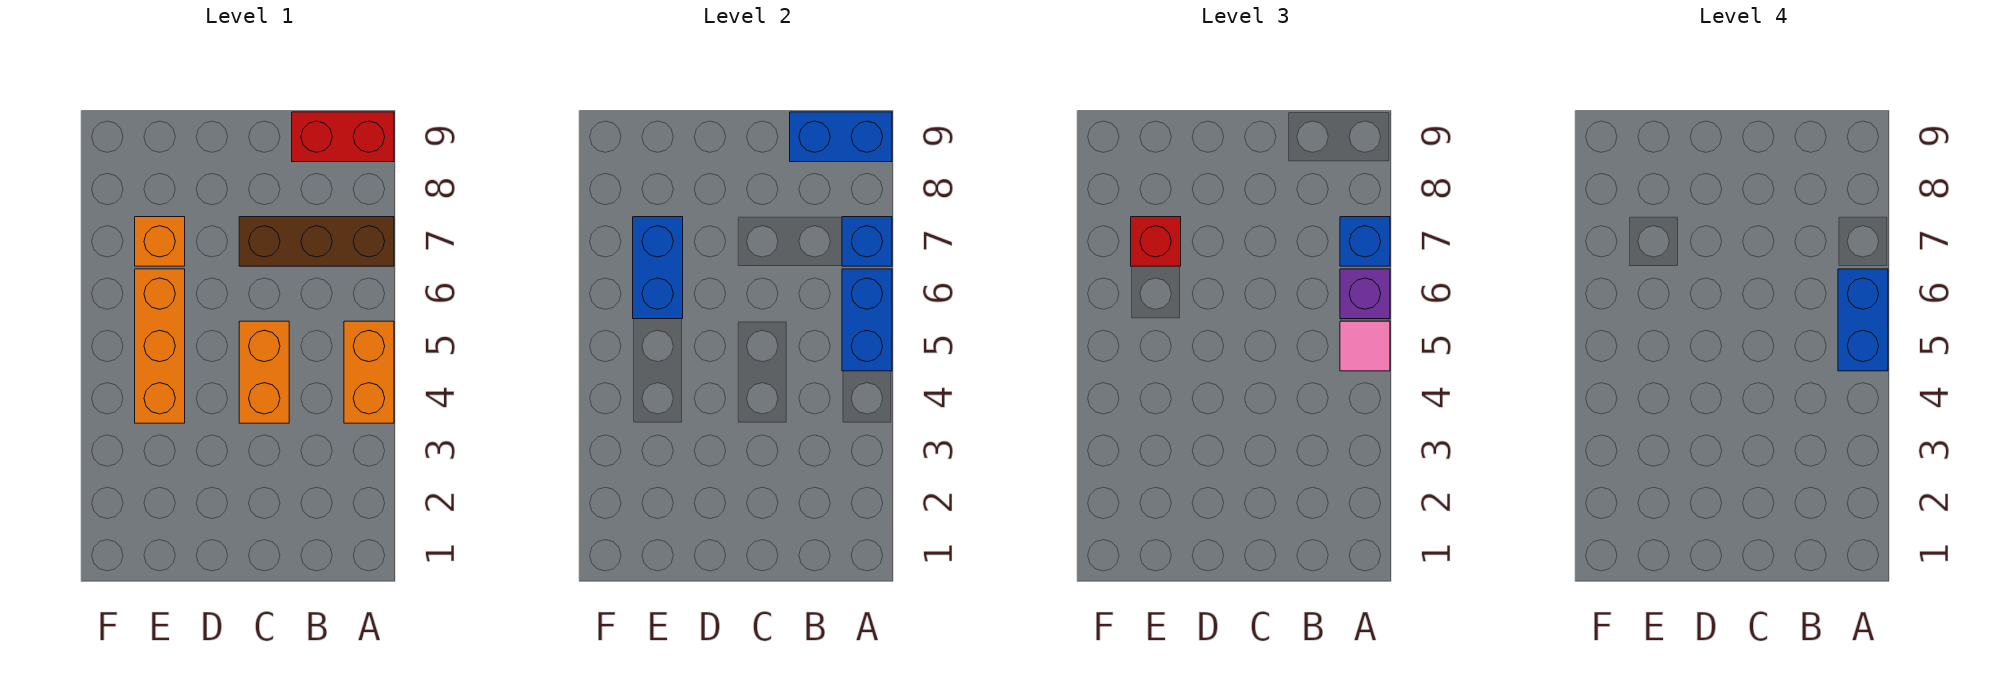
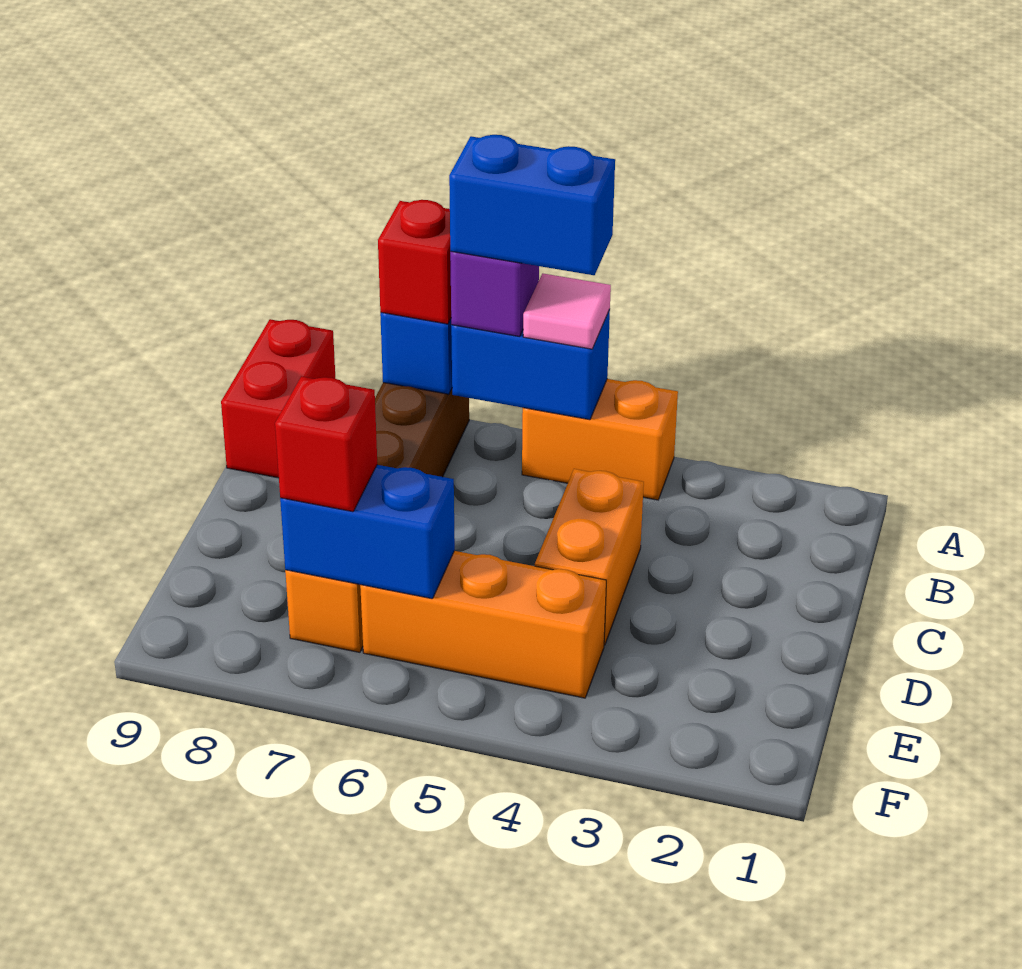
blue 1x1 brick [1340,217,1390,266] -> red 1x1 brick [378,200,451,324]
blue 1x2 brick [790,112,892,162] -> none
orange 1x2 brick [239,321,289,423] -> orange 1x2 brick turned to [535,469,644,645]

